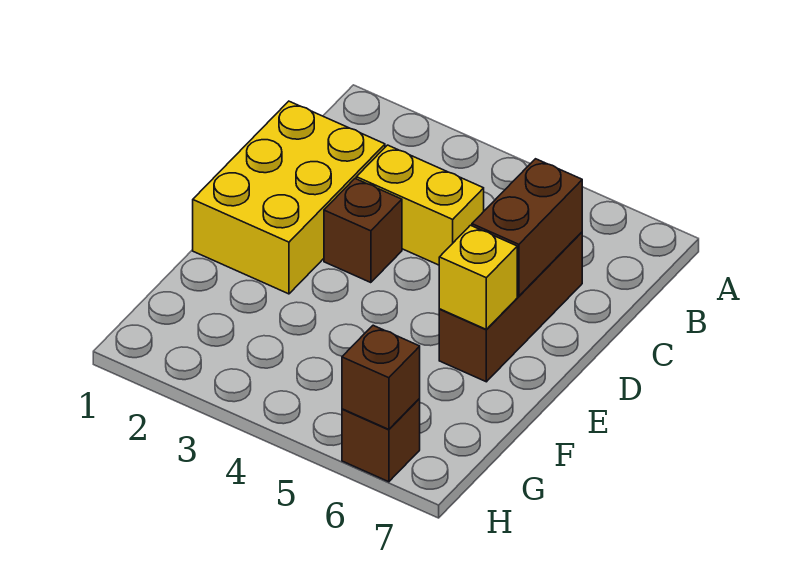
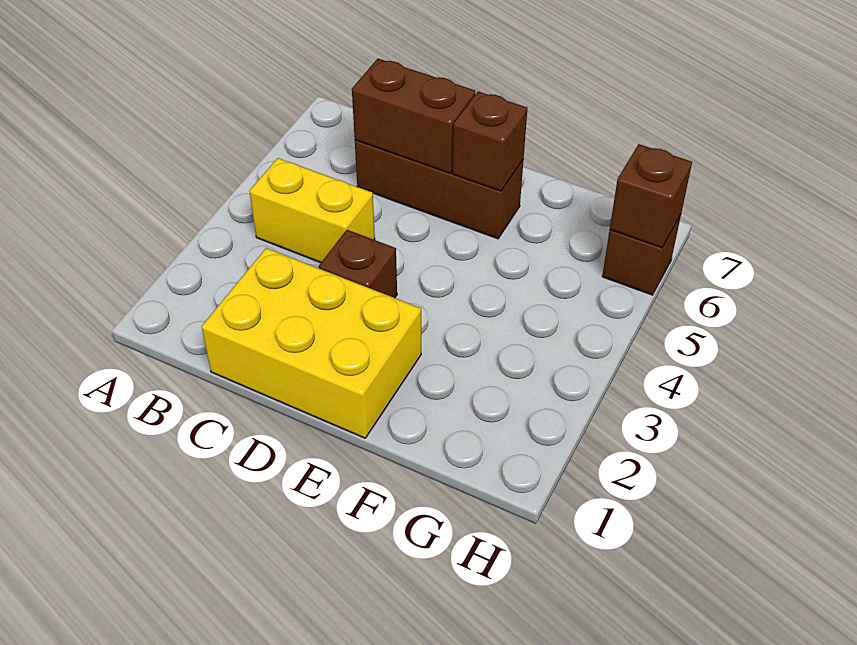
yellow 1x2 brick [356,145,484,265] -> yellow 1x2 brick turned to [249,158,375,263]
yellow 1x1 brick [439,225,517,330] -> brown 1x1 brick [453,91,527,191]

